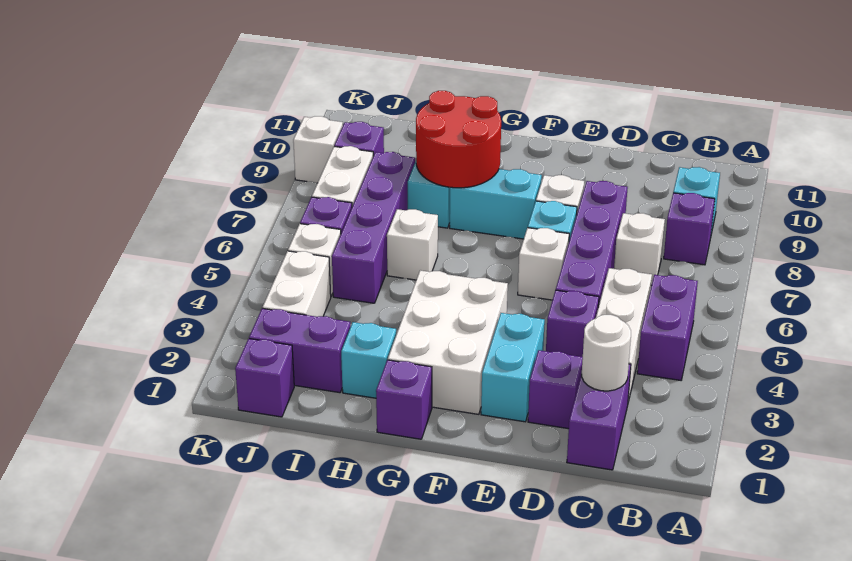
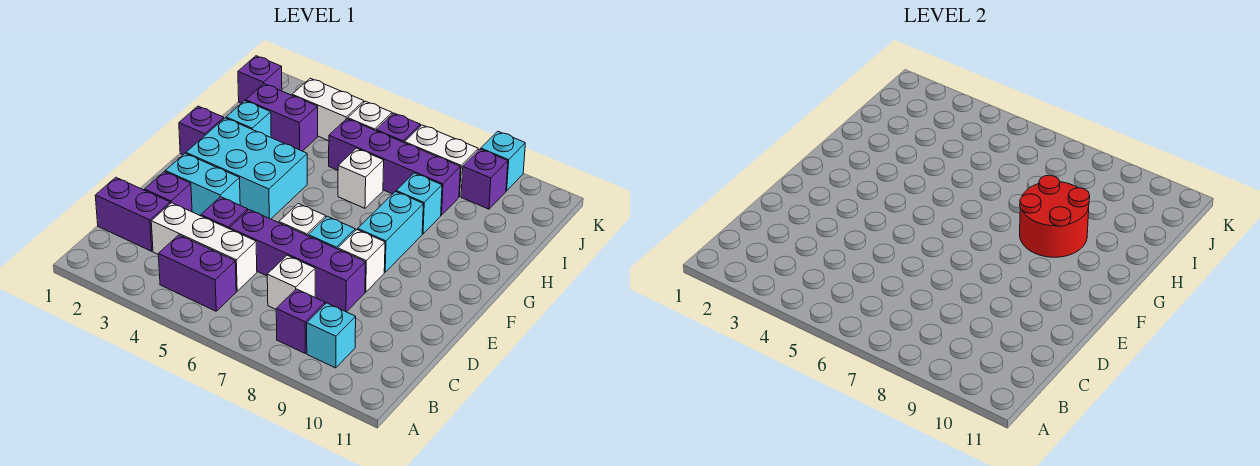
white 1x1 round brick [582,315,631,391] -> none
white 2x3 brick [388,270,508,414] -> cyan 2x3 brick [186,118,307,219]
purple 1x2 brick [249,308,351,393] -> purple 1x2 brick turned to [246,84,318,151]
white 1x1 brick [293,116,343,183] -> cyan 1x1 brick [481,131,525,191]

